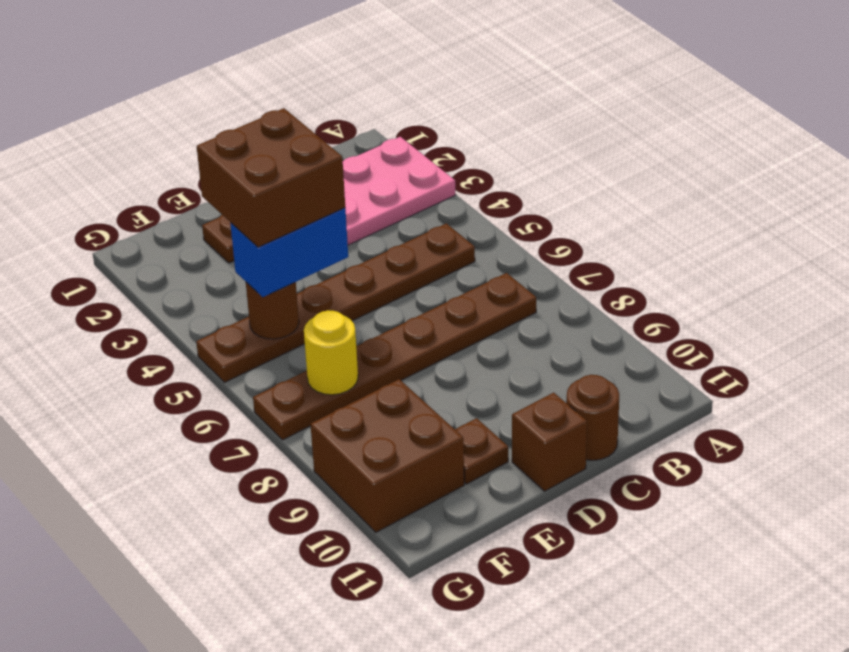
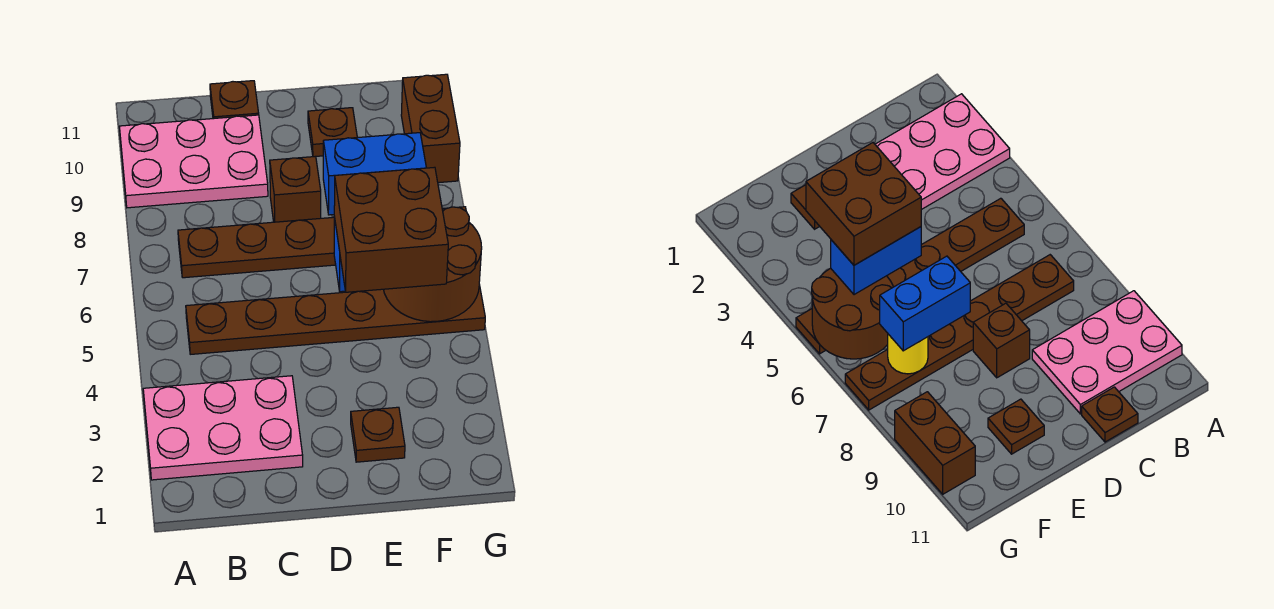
none -> pink 2x3 plate [119,115,268,208]
brown 1x1 round brick [566,375,619,460] -> brown 1x1 plate [210,81,259,119]
brown 1x1 brick [512,393,587,491] -> brown 1x1 brick moved to [270,156,321,222]
none -> blue 1x2 brick [323,133,426,215]
brown 1x1 round brick [246,282,299,339] -> brown 2x2 round brick [383,207,482,322]
brown 2x2 brick [310,379,464,532] -> brown 1x2 brick [401,74,460,183]

